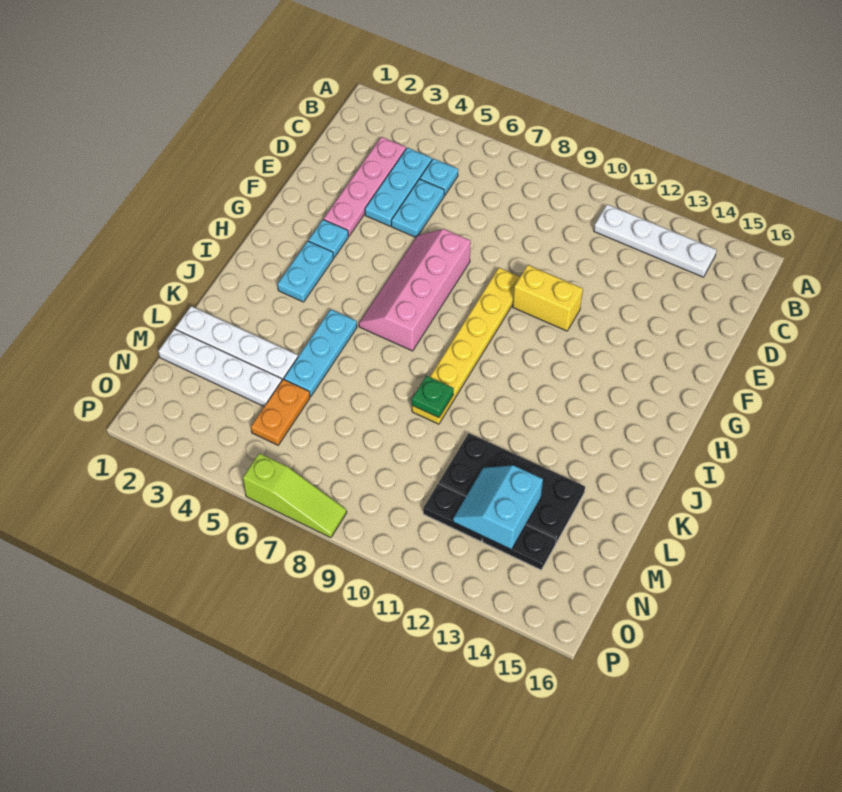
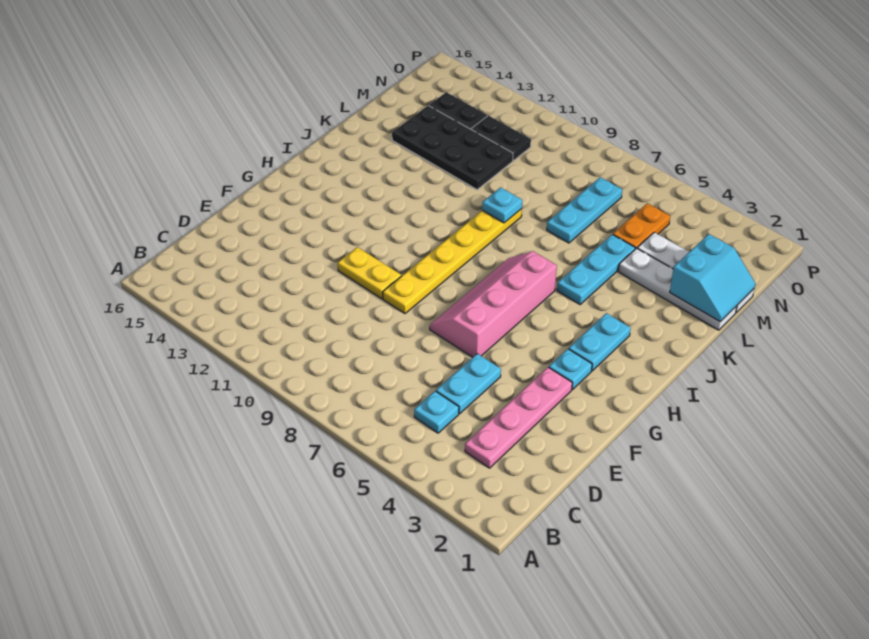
white 1x4 plate [594,204,716,277] -> none
cyan 1x3 plate [365,148,432,226] -> cyan 1x3 plate moved to [547,177,622,243]
pink 2x4 slope [359,229,471,351] -> pink 2x4 slope turned to [430,251,557,357]
yellow 1x2 brick [513,265,583,331] -> yellow 1x2 plate [338,247,401,299]
green 1x1 plate [412,376,454,418] -> cyan 1x1 plate [482,187,522,223]
cyan 2x2 slope [453,465,543,549] -> cyan 2x2 slope moved to [670,234,755,321]
lime 1x3 slope [243,453,347,538] -> none

